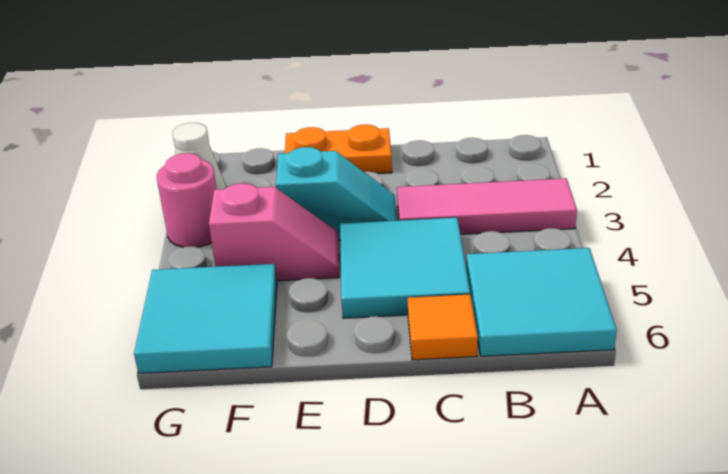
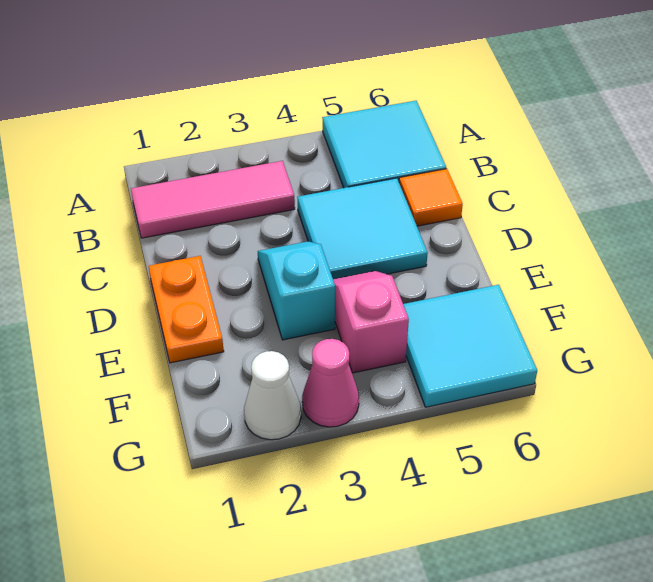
pink 1x3 tile [397,178,577,234] -> pink 1x3 tile turned to [131,161,295,238]
pink 1x1 round brick [157,153,217,247] -> pink 1x1 cone [302,339,359,427]

